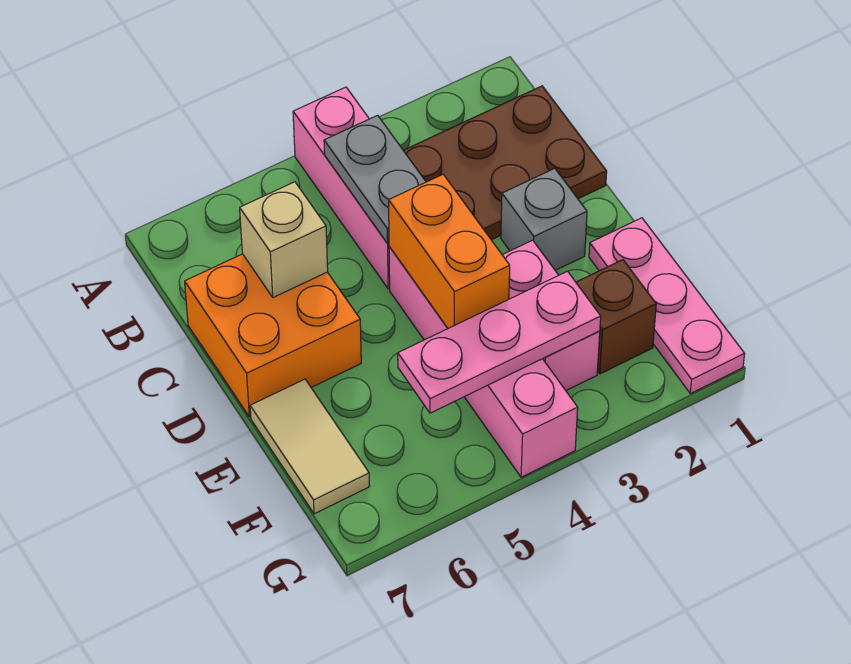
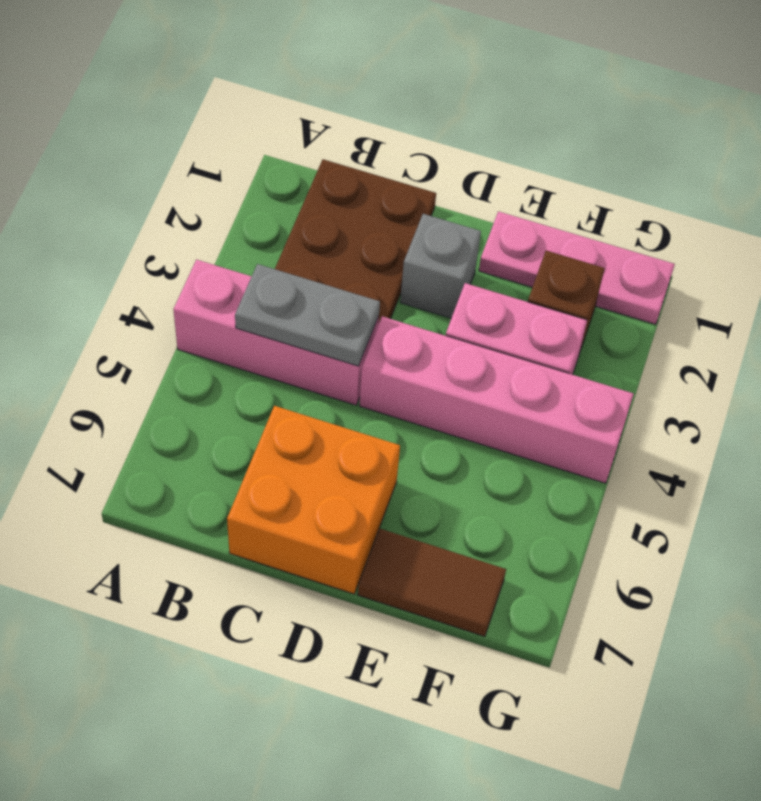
tan 1x1 brick [240,182,328,297] -> none
orange 1x2 brick [389,174,510,328] -> none
tan 1x2 tile [250,379,370,514] -> brown 1x2 tile [358,529,506,637]
pink 1x3 plate [398,271,601,413] -> none

